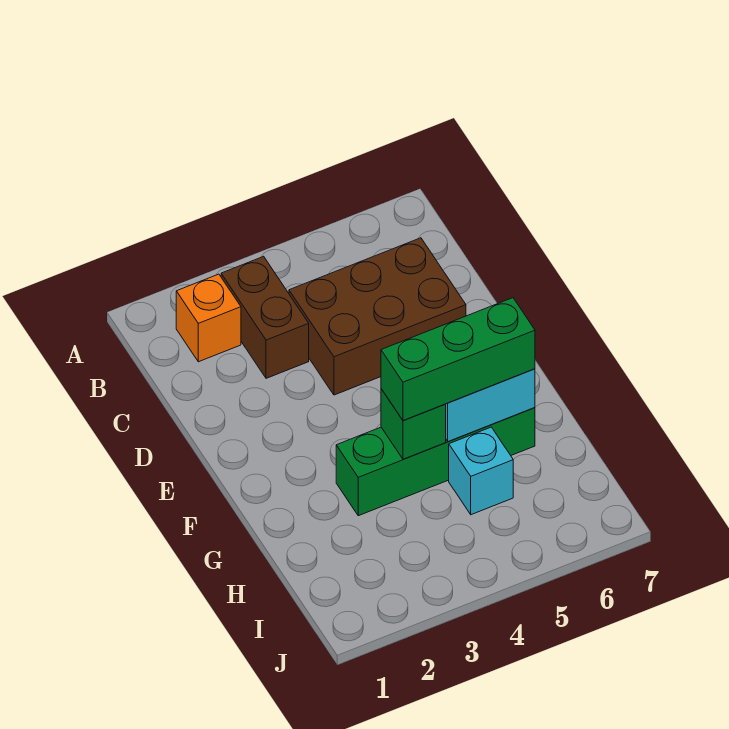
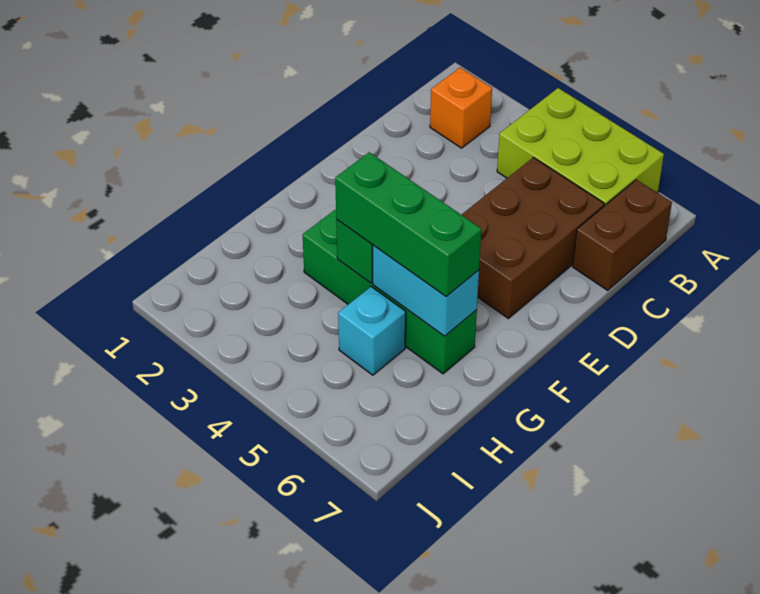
none -> lime 2x3 brick [497,88,664,206]
brown 1x2 brick [221,256,309,378] -> brown 1x2 brick moved to [573,180,672,290]
brown 2x3 brick [289,238,466,395] -> brown 2x3 brick turned to [461,157,604,318]

